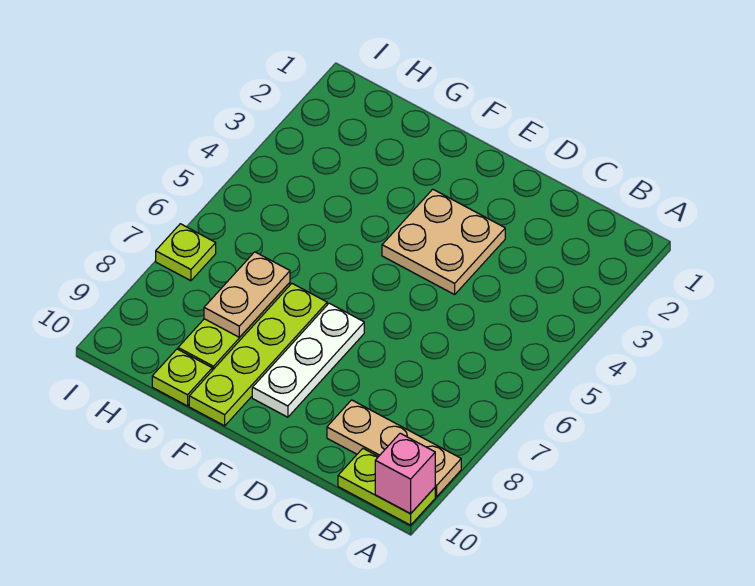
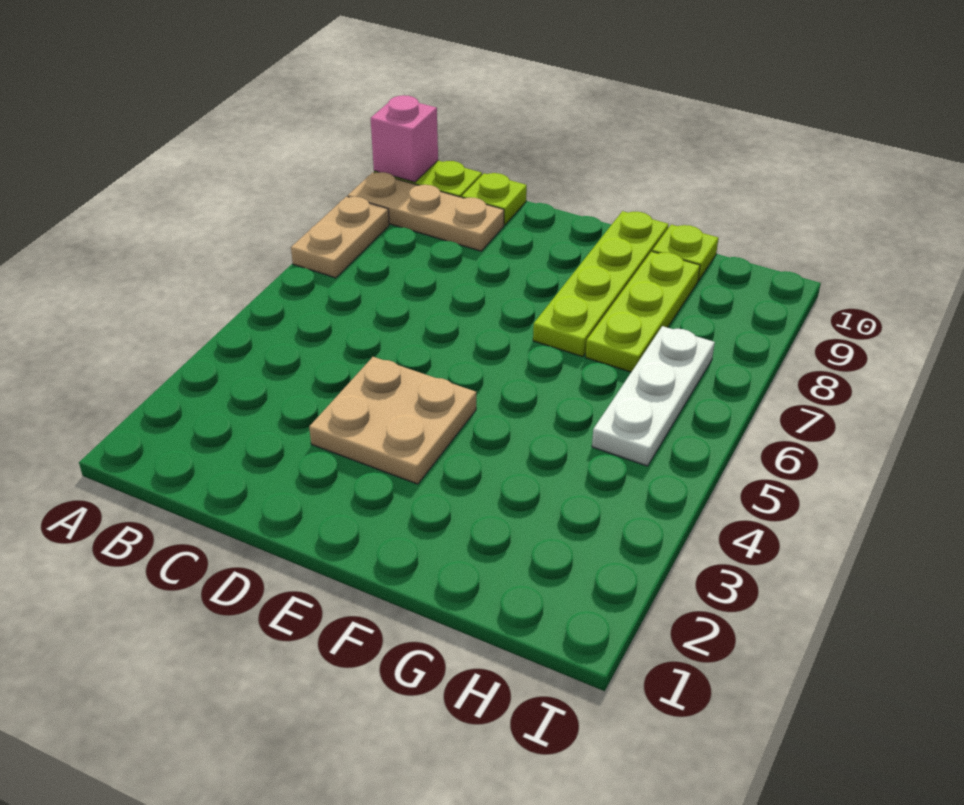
white 1x3 plate [252,303,364,417] -> white 1x3 plate moved to [592,326,715,466]
tan 1x2 plate [204,252,290,337] -> tan 1x2 plate moved to [291,197,389,278]
lime 1x1 plate [156,224,216,281] -> lime 1x1 plate moved to [462,173,527,225]

